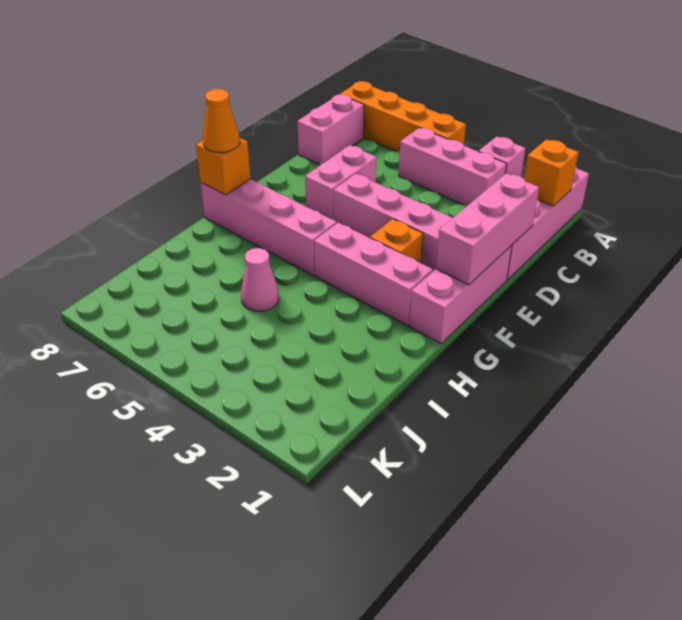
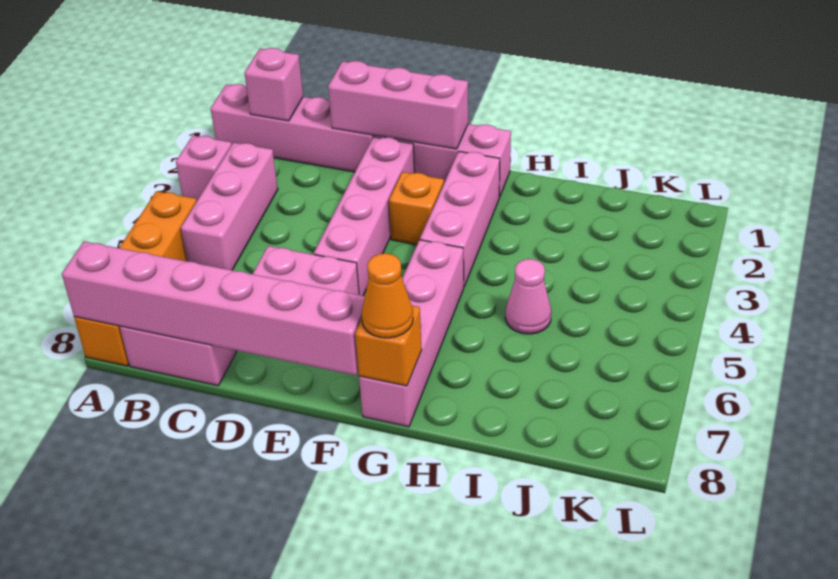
none -> pink 1x6 brick [62,241,365,375]
orange 1x1 brick [524,139,579,206] -> pink 1x1 brick [244,48,303,121]

